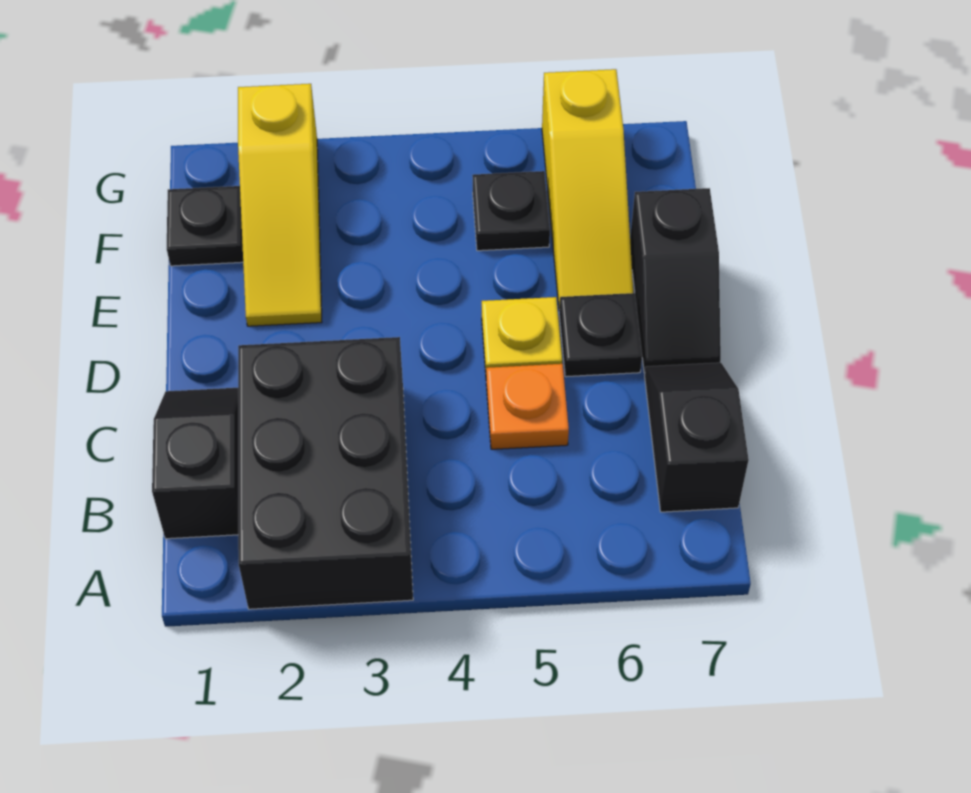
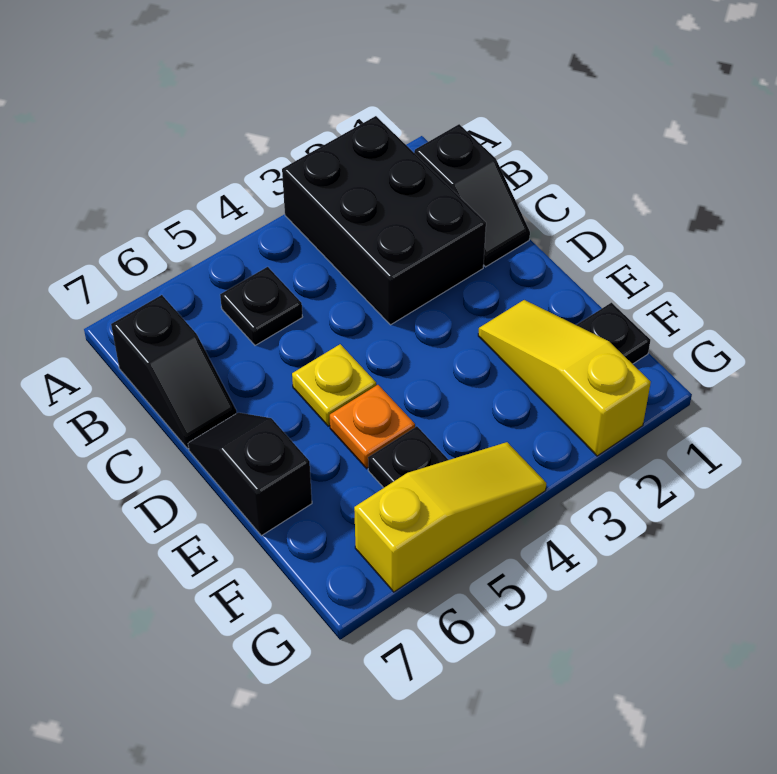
orange 1x1 plate [486,364,569,449] -> orange 1x1 plate moved to [330,385,415,469]
black 1x1 plate [559,293,642,377] -> black 1x1 plate moved to [220,267,302,345]
yellow 1x3 slope [542,69,633,310] -> yellow 1x3 slope turned to [354,442,546,592]

